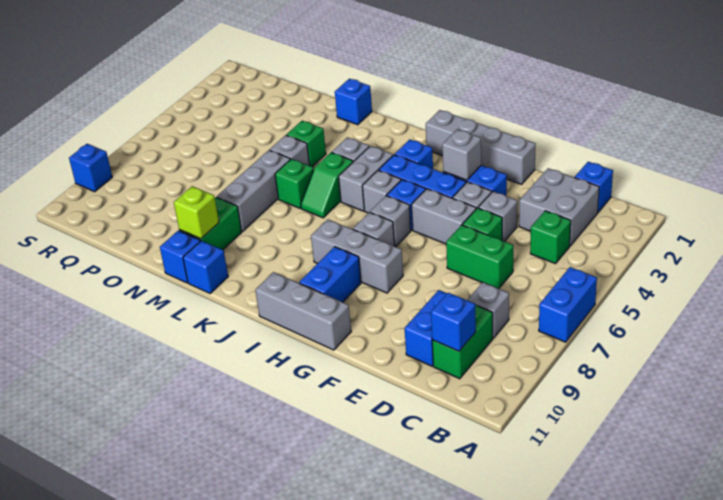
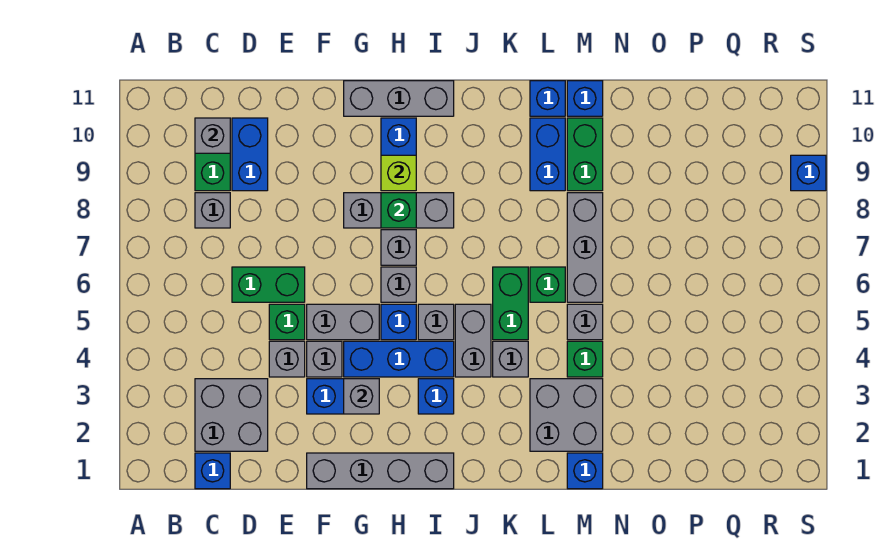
blue 1x2 brick [539,267,597,342] -> blue 1x2 brick moved to [530,118,565,191]
green 1x1 brick [530,211,571,264] -> green 1x1 brick moved to [381,193,416,228]
blue 1x1 brick [431,293,476,351] -> grey 1x1 brick [195,118,230,153]
green 1x2 slope [301,152,353,218] -> green 1x2 brick [493,267,528,340]
none -> grey 2x2 brick [530,379,603,451]
lime 1x1 brick [174,186,219,239] -> lime 1x1 brick moved to [381,155,416,191]

